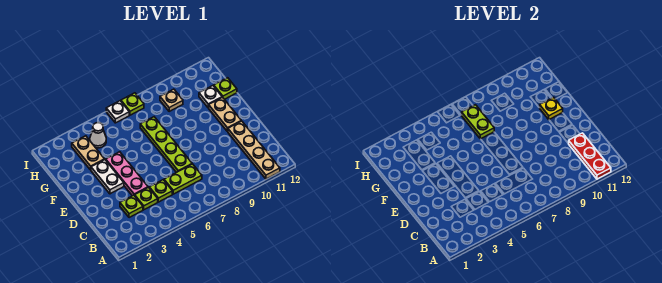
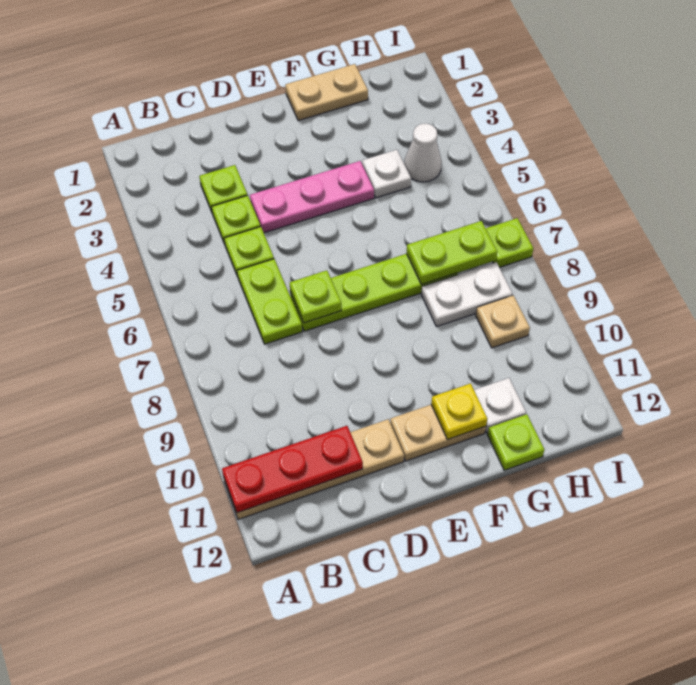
none -> lime 1x1 plate [290,270,341,323]
white 1x2 plate [91,160,124,194] -> white 1x2 plate moved to [421,262,513,327]
tan 1x2 plate [72,136,105,170] -> tan 1x2 plate moved to [285,64,368,121]
white 1x1 plate [106,101,129,123] -> white 1x1 plate moved to [362,150,411,198]

